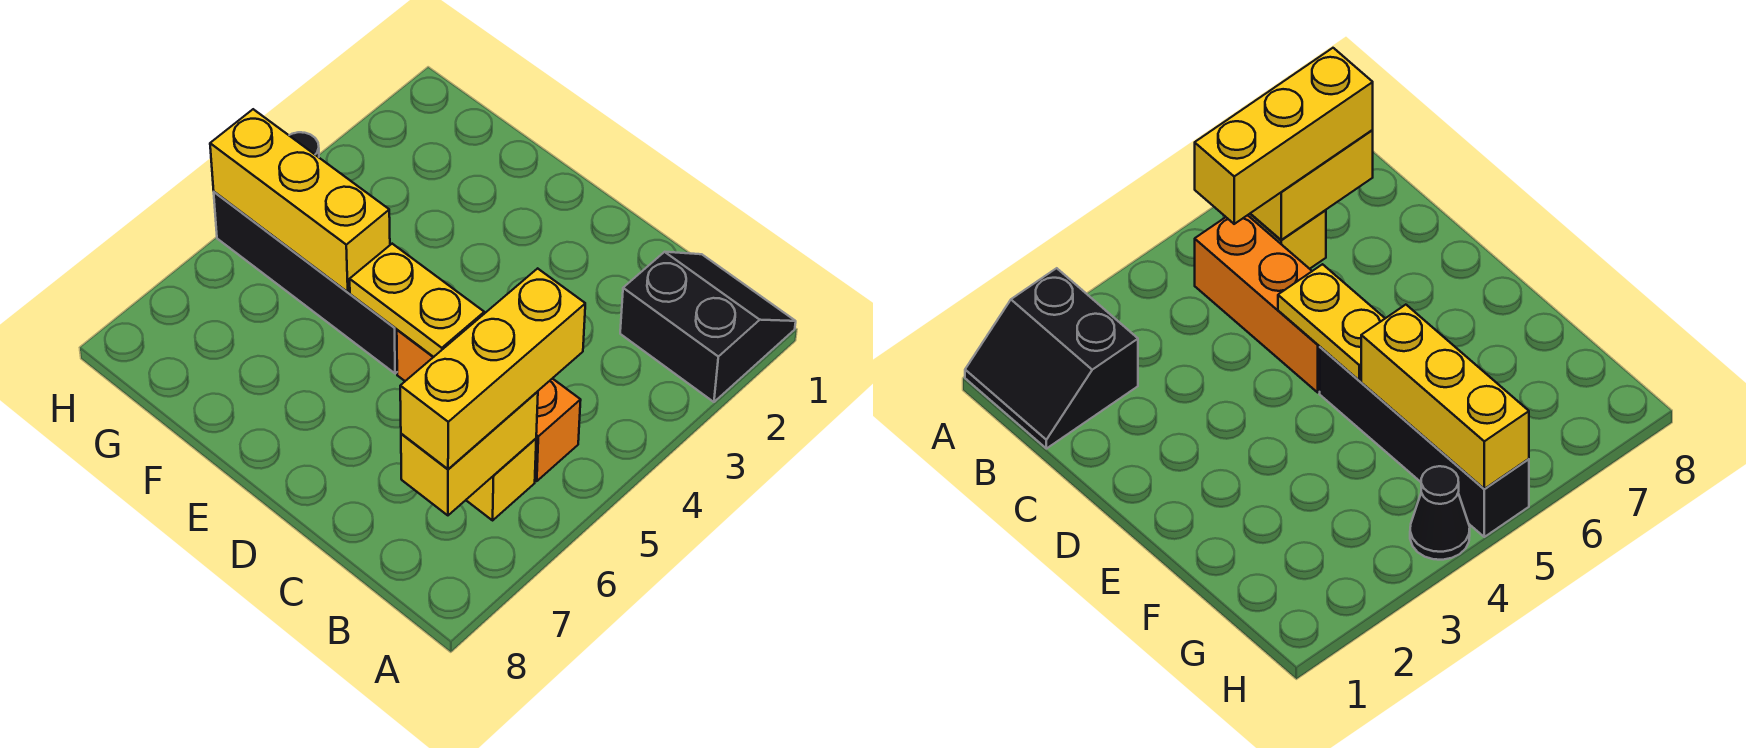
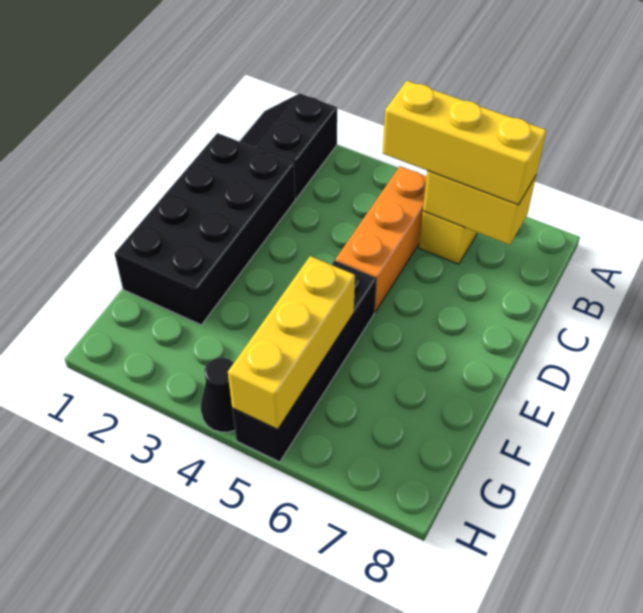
none -> black 2x4 brick [115,133,295,325]
yellow 1x2 plate [350,244,484,357] -> none

